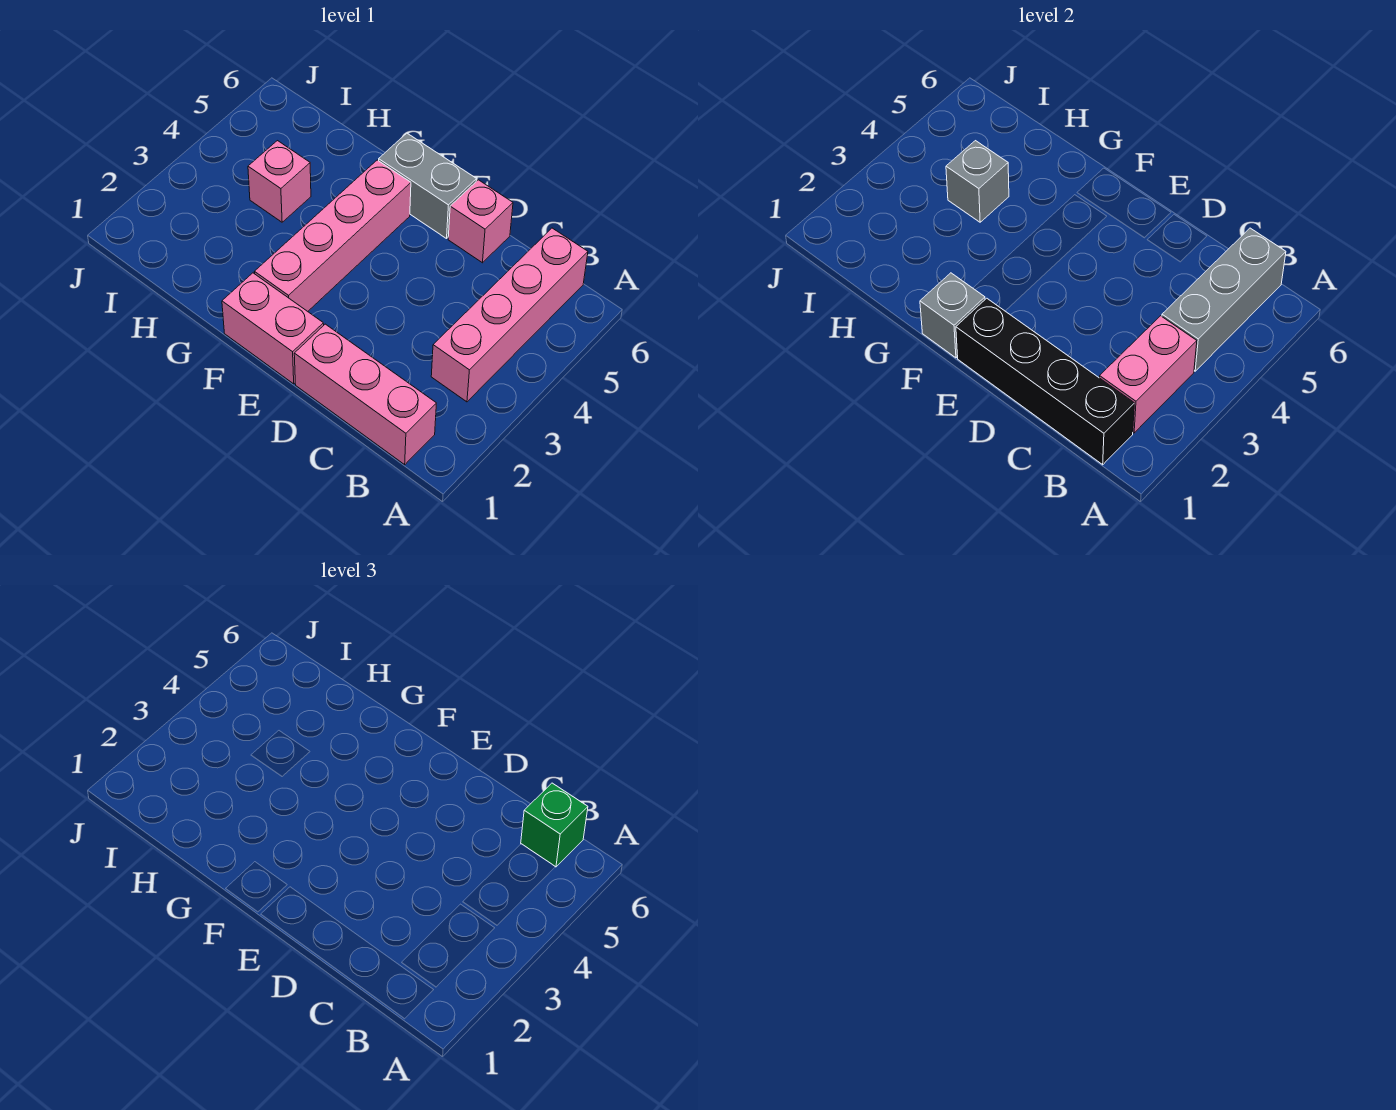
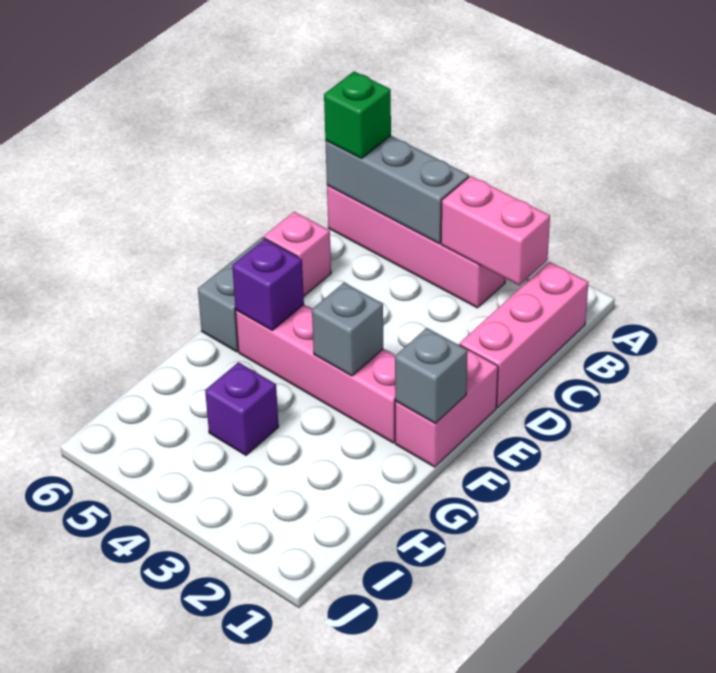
black 1x4 brick [956,298,1134,465] -> none
none -> purple 1x1 brick [232,239,304,330]
pink 1x1 brick [248,141,311,222] -> purple 1x1 brick [205,362,279,455]
grey 1x1 brick [946,141,1009,222] -> grey 1x1 brick moved to [312,283,383,376]

